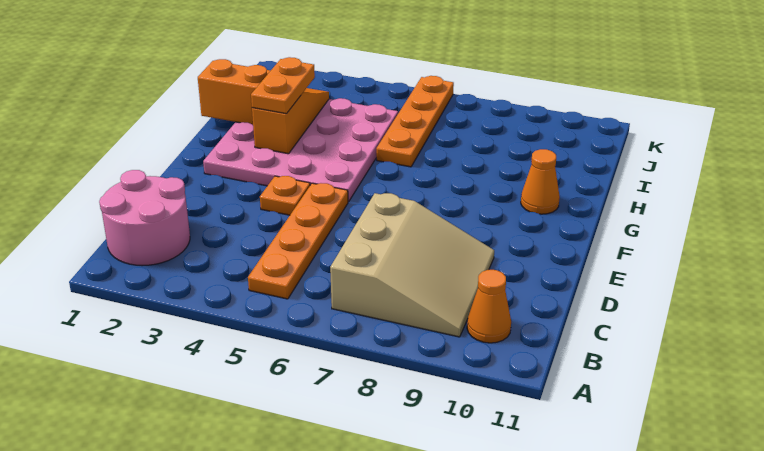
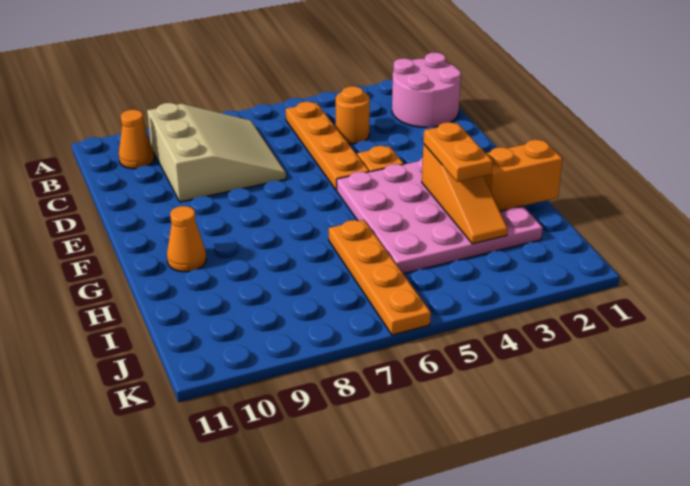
tan 3x3 slope [330,193,494,337] -> tan 3x3 slope turned to [147,103,286,202]
none -> orange 1x1 round brick [336,86,370,144]

